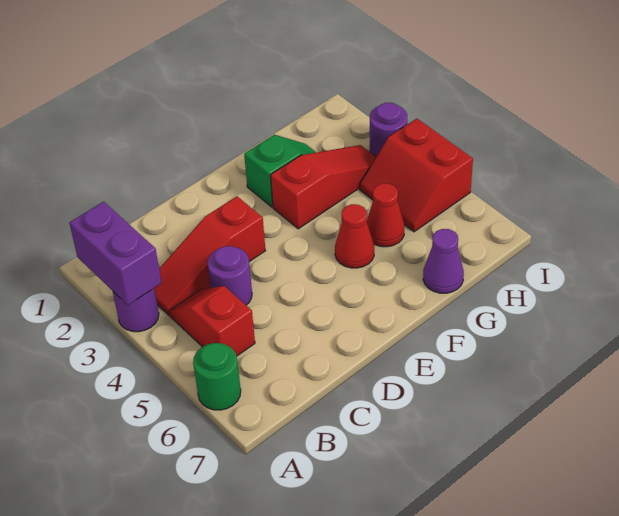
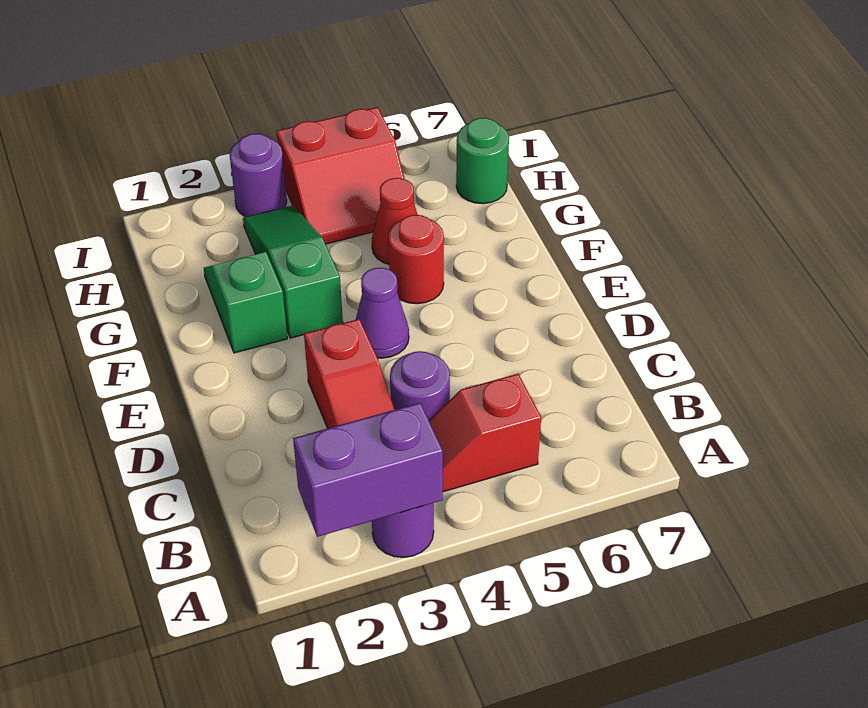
green 1x1 round brick [193,343,241,410] -> green 1x1 round brick moved to [456,118,509,204]
red 1x3 slope [271,145,376,229] -> green 1x3 slope [243,206,343,338]
red 1x1 cone [335,204,374,268] -> red 1x1 round brick [388,215,444,304]
purple 1x1 cone [423,229,464,293] -> purple 1x1 cone moved to [356,268,409,358]

